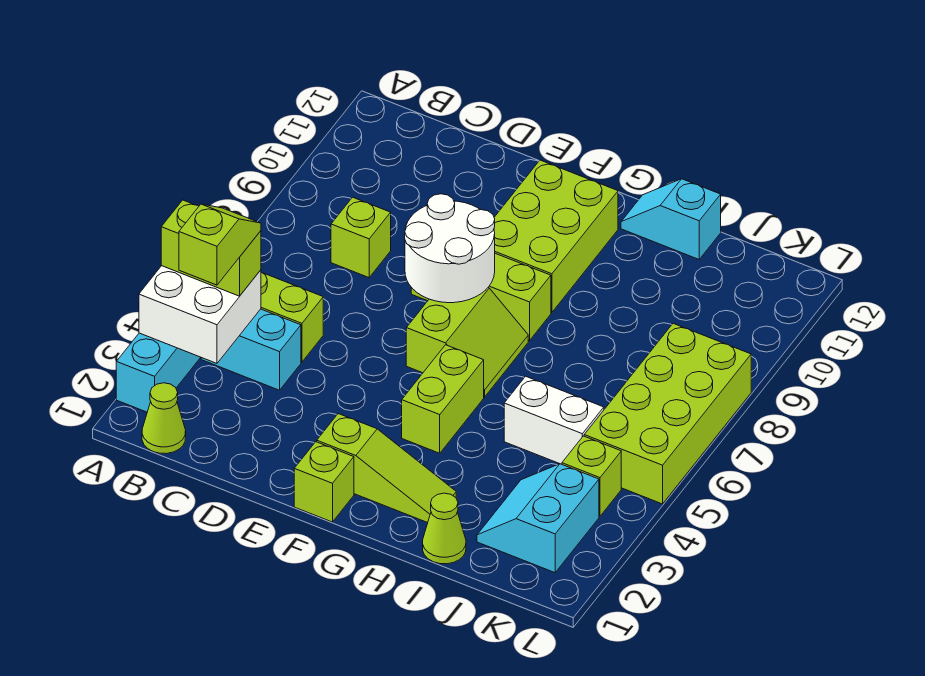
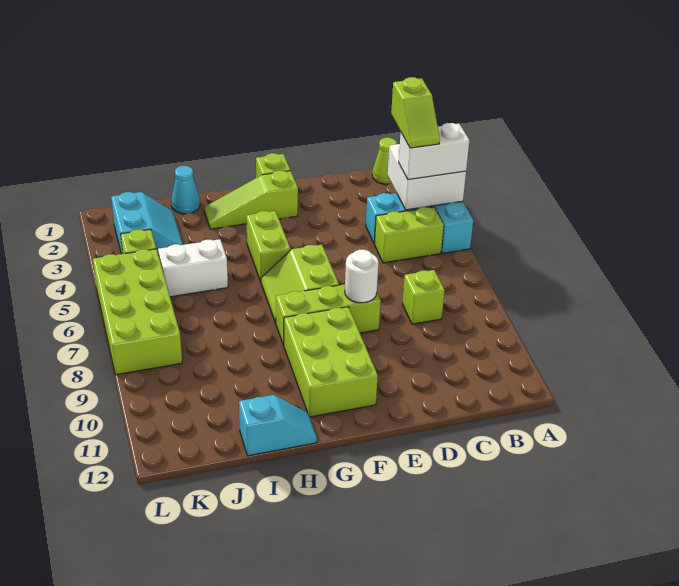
lime 1x2 brick [161,200,261,296] -> white 1x2 brick [399,123,469,180]
white 2x2 round brick [405,194,495,303] -> white 1x1 round brick [345,250,378,303]
lime 1x1 cone [423,493,466,564] -> cyan 1x1 cone [171,166,200,214]

